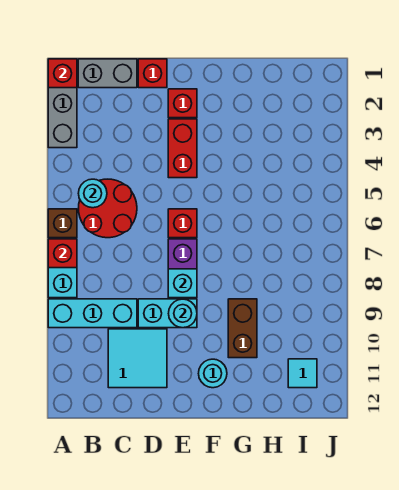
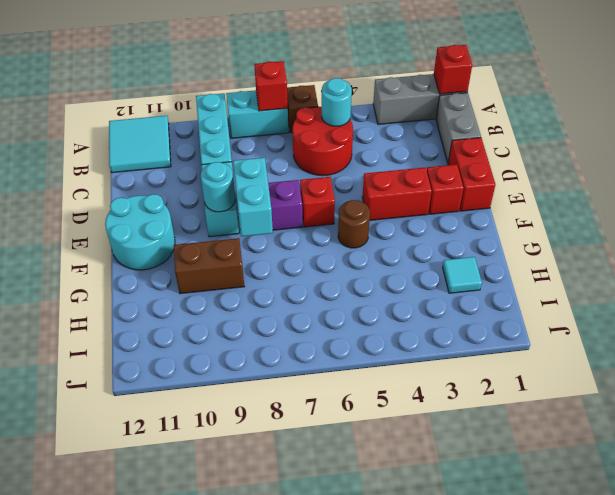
cyan 2x2 tile [108,329,167,388] -> cyan 2x2 tile moved to [109,116,171,173]
red 1x1 brick [138,59,167,88] -> red 1x2 brick [448,138,495,211]
cyan 1x1 brick [168,269,197,298] -> cyan 1x2 brick [233,158,273,236]
none -> brown 1x1 round brick [338,200,370,248]
cyan 1x1 round brick [199,359,227,388] -> cyan 2x2 round brick [105,194,175,270]
cyan 1x1 tile [288,359,317,388] -> cyan 1x1 tile moved to [443,257,482,293]

